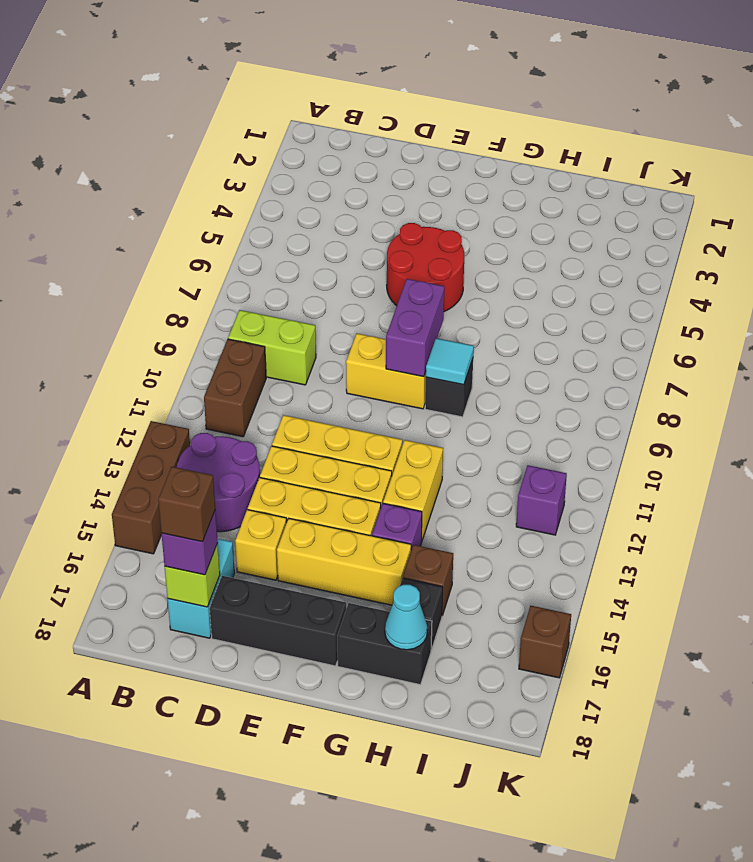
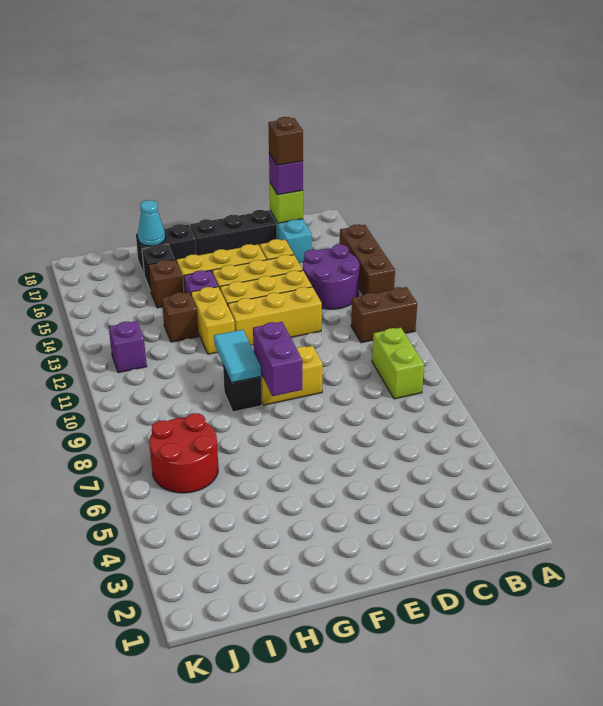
lime 1x2 brick [228,310,316,385] -> lime 1x2 brick turned to [372,328,424,399]
brown 1x2 brick [204,339,266,437] -> brown 1x2 brick turned to [351,287,417,343]
red 2x2 round brick [387,223,464,312] -> red 2x2 round brick moved to [149,413,218,493]
cyan 1x1 tile [426,338,474,385] -> cyan 1x2 tile [214,329,261,383]
brown 1x1 brick [519,606,571,678] -> brown 1x1 brick moved to [162,292,199,342]

